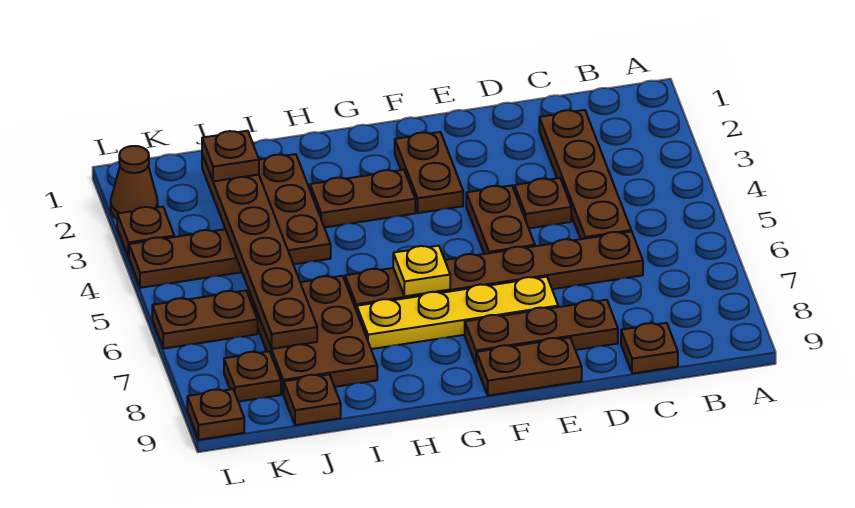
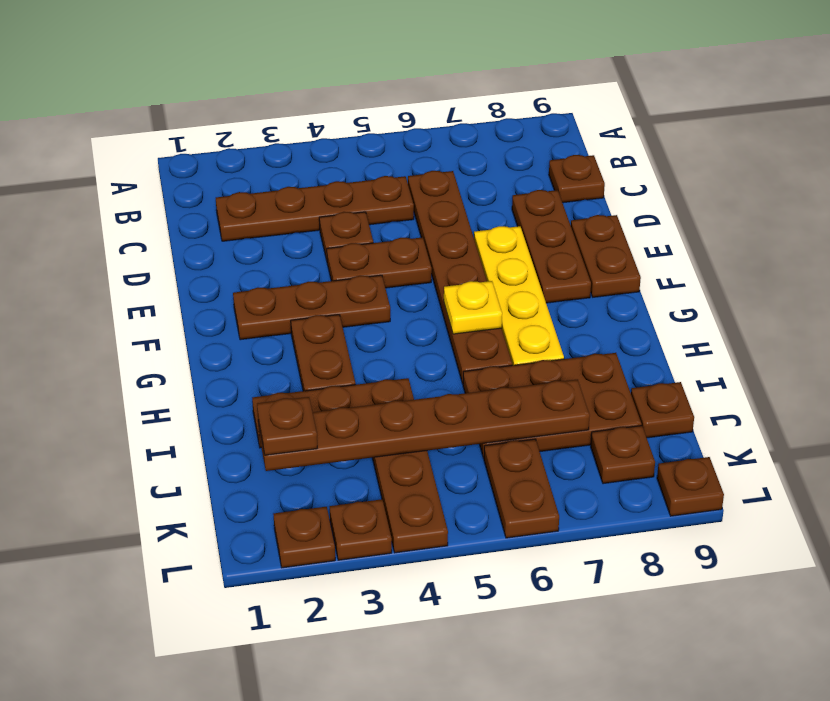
brown 1x2 plate [395,132,463,213] -> brown 1x3 plate [233,275,390,340]
brown 1x1 cone [111,146,158,219] -> brown 1x1 plate [274,507,335,568]

